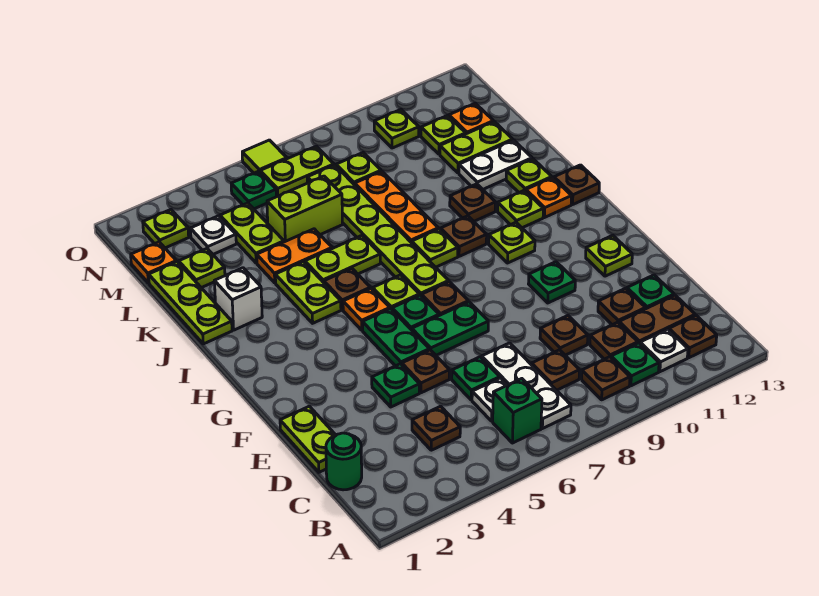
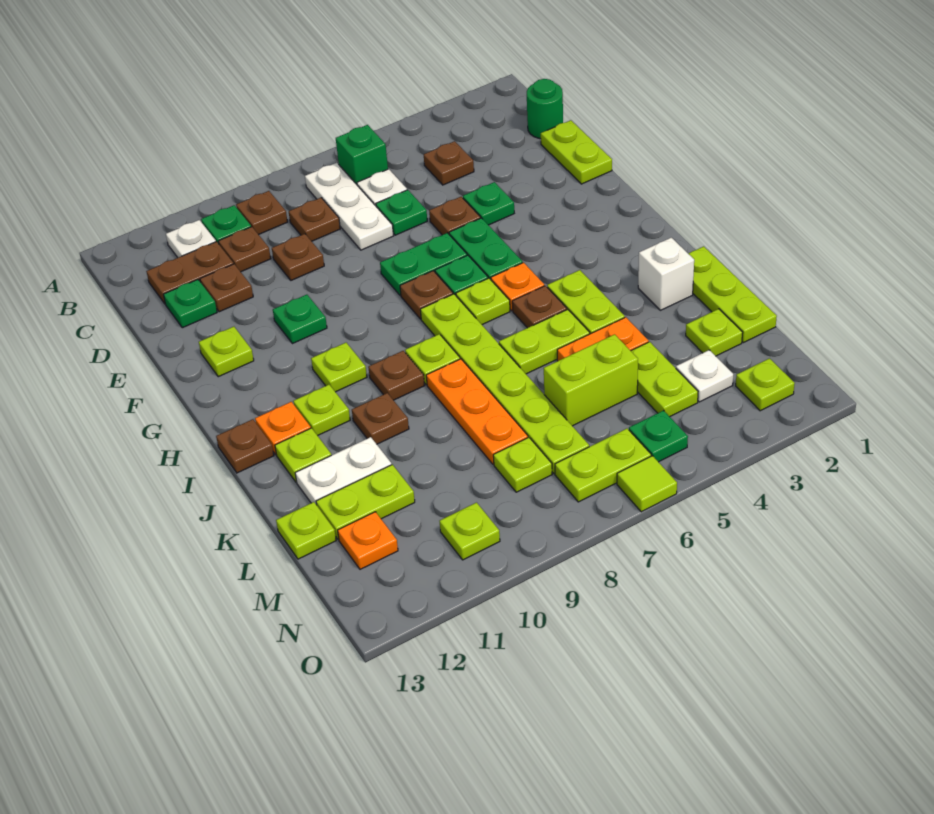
brown 1x1 plate [669,315,717,358] -> none
orange 1x1 plate [131,242,176,283] -> none
lime 1x1 plate [421,115,466,154] -> lime 1x1 plate moved to [276,502,336,559]

